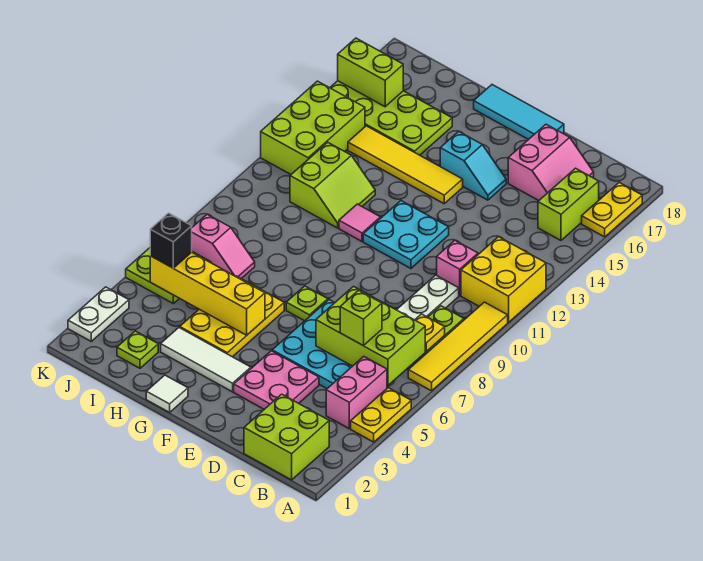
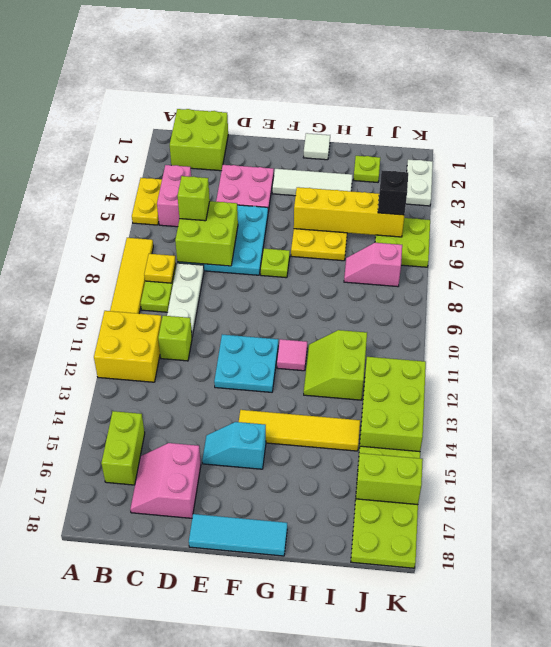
yellow 1x2 plate [582,183,642,237] -> none
lime 2x3 brick [316,286,425,386] -> lime 2x2 brick [175,201,238,266]
pink 1x1 brick [437,240,478,295] -> lime 1x1 brick [158,316,192,361]
lime 2x4 plate [330,81,452,155] -> lime 2x4 plate turned to [351,446,420,568]

